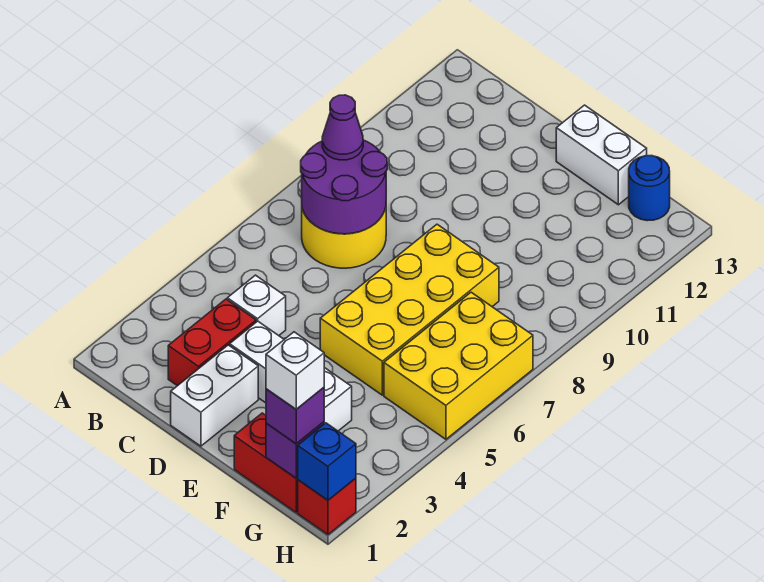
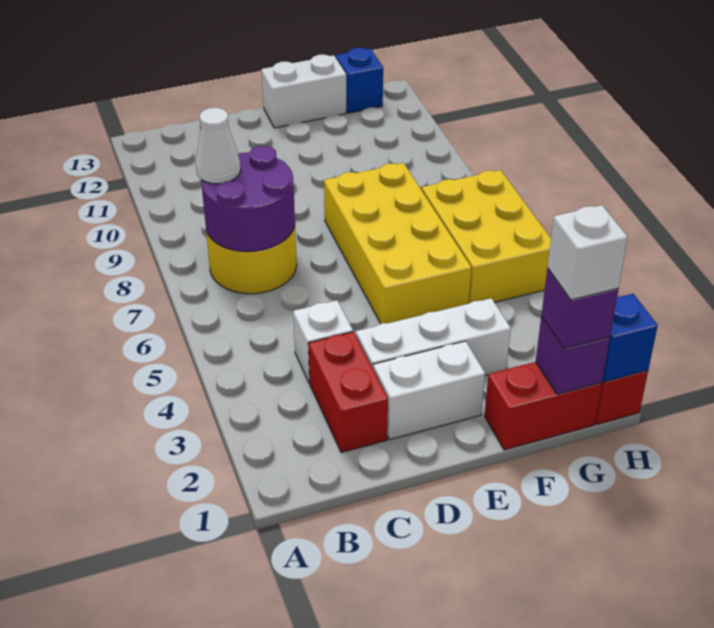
purple 1x1 cone [322,95,363,160] -> white 1x1 cone [195,108,241,184]
white 1x2 brick [171,345,258,446] -> white 1x2 brick turned to [373,341,485,439]
blue 1x1 round brick [629,156,670,221] -> blue 1x1 brick [336,48,383,113]

